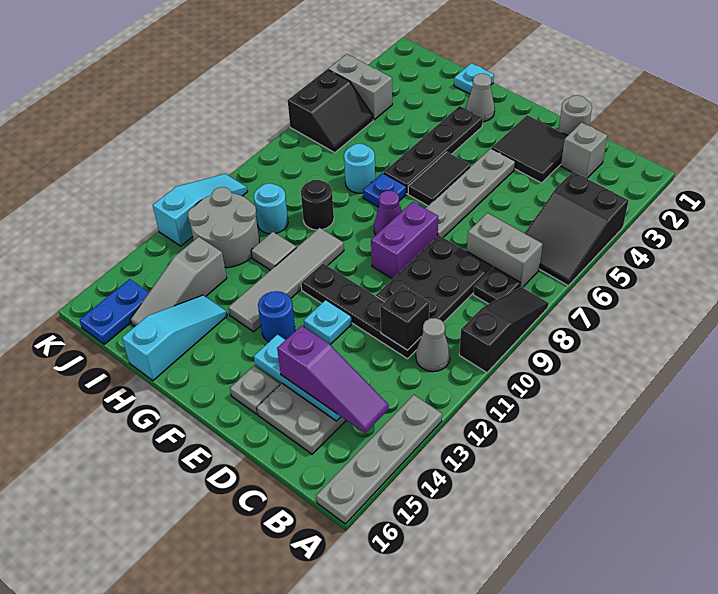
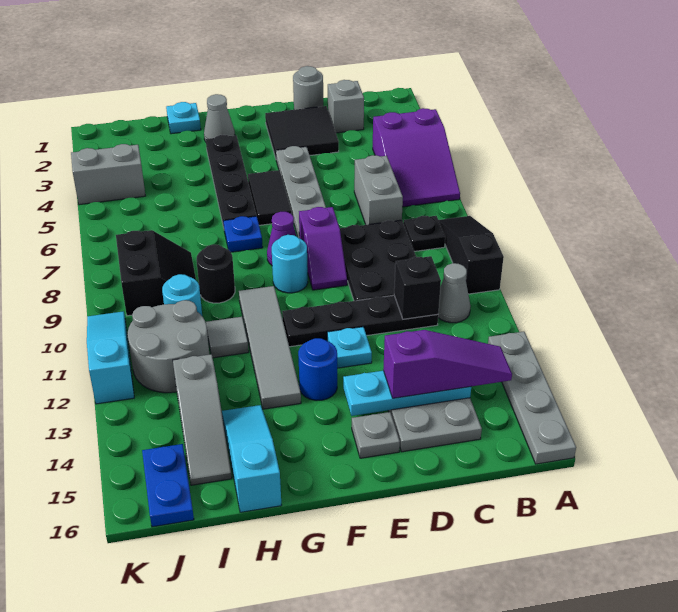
black 2x3 slope [525,172,629,286] -> purple 2x3 slope [373,108,460,207]
grey 1x2 brick [467,213,543,288] -> grey 1x2 brick turned to [354,155,403,225]
purple 1x2 brick [371,202,438,279] -> purple 1x2 slope [299,207,347,290]
cyan 1x1 round brick [344,144,375,193] -> cyan 1x1 round brick moved to [272,235,308,293]
black 2x2 slope [288,69,373,153] -> black 2x2 slope moved to [116,230,196,316]

